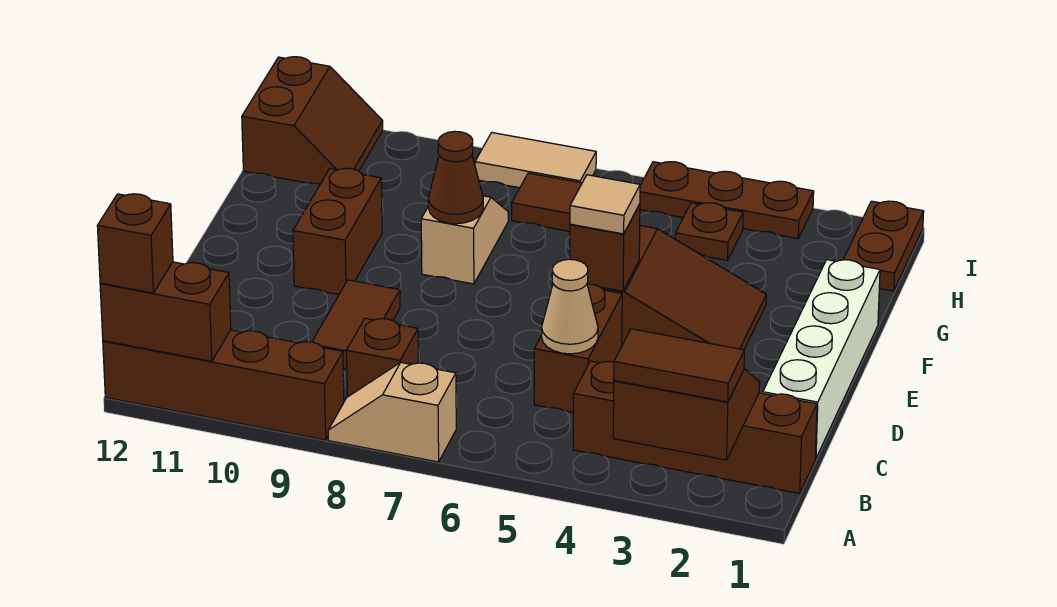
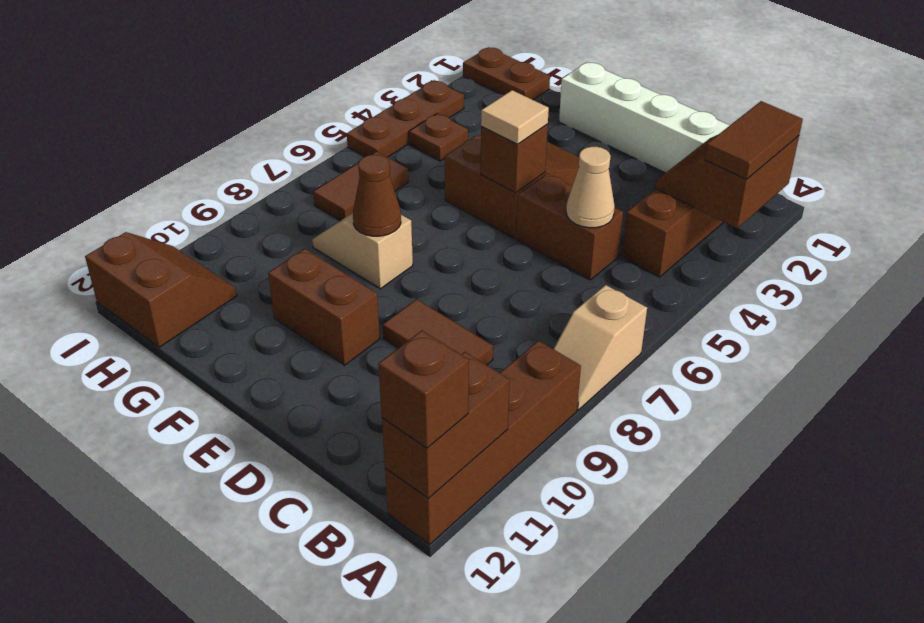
brown 1x1 brick [347,318,418,397] -> none
tan 1x2 tile [475,133,596,188] -> none

